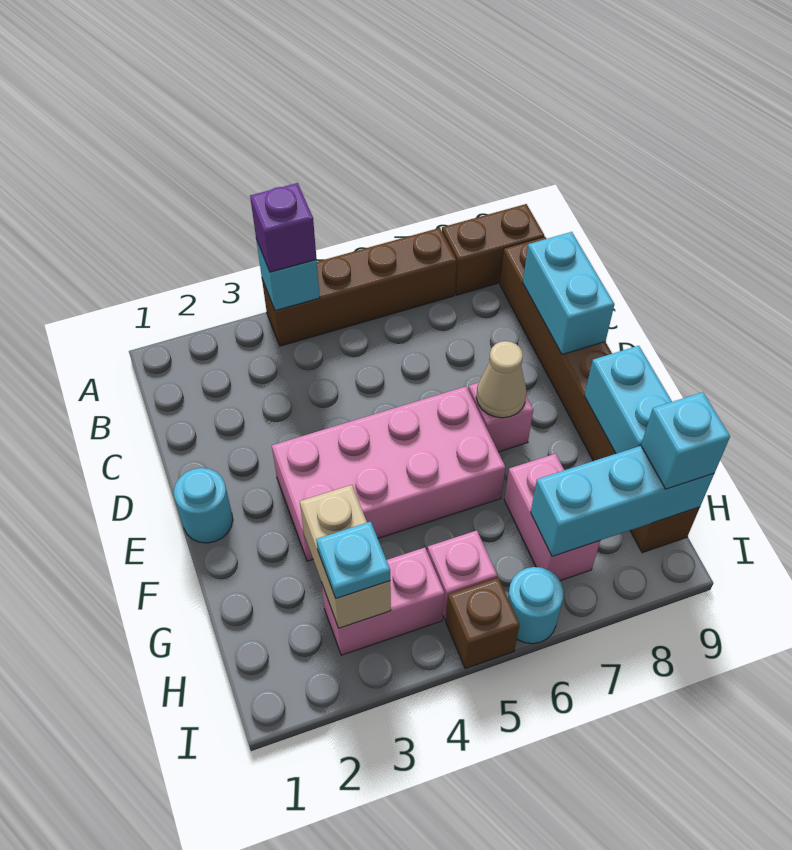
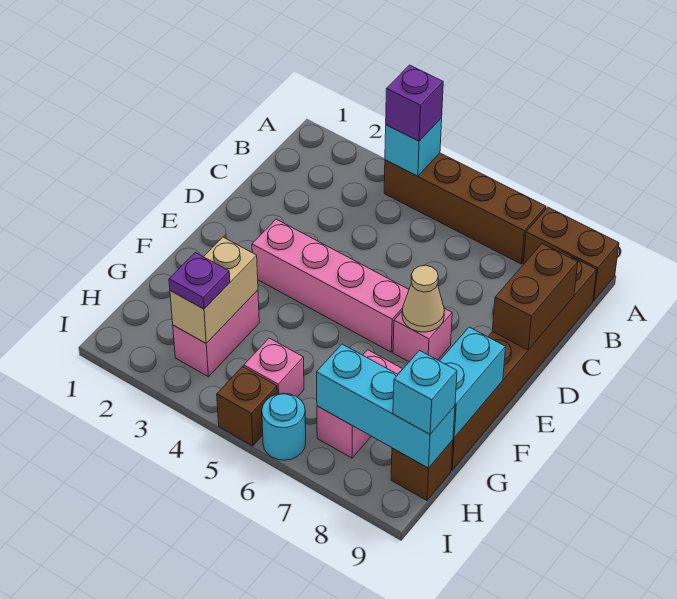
cyan 1x2 brick [523,232,614,355] -> brown 1x2 brick [492,244,578,350]
cyan 1x1 round brick [174,468,233,543] -> none
pink 2x4 brick [272,387,506,561] -> pink 1x4 brick [252,219,409,352]
pink 1x2 brick [321,547,444,655] -> pink 1x2 brick turned to [173,290,259,377]
cyan 1x1 plate [316,522,390,599] -> purple 1x1 plate [169,253,230,309]

